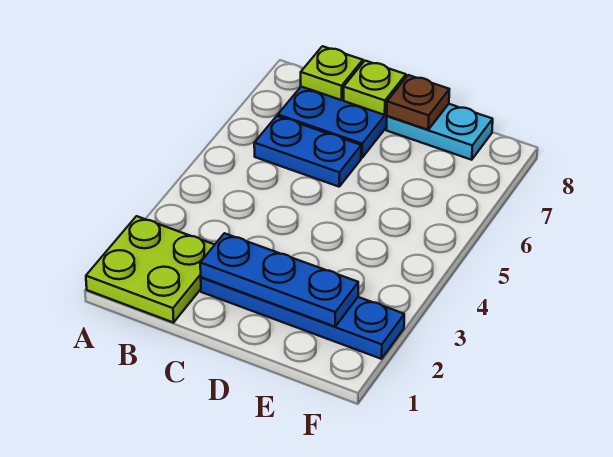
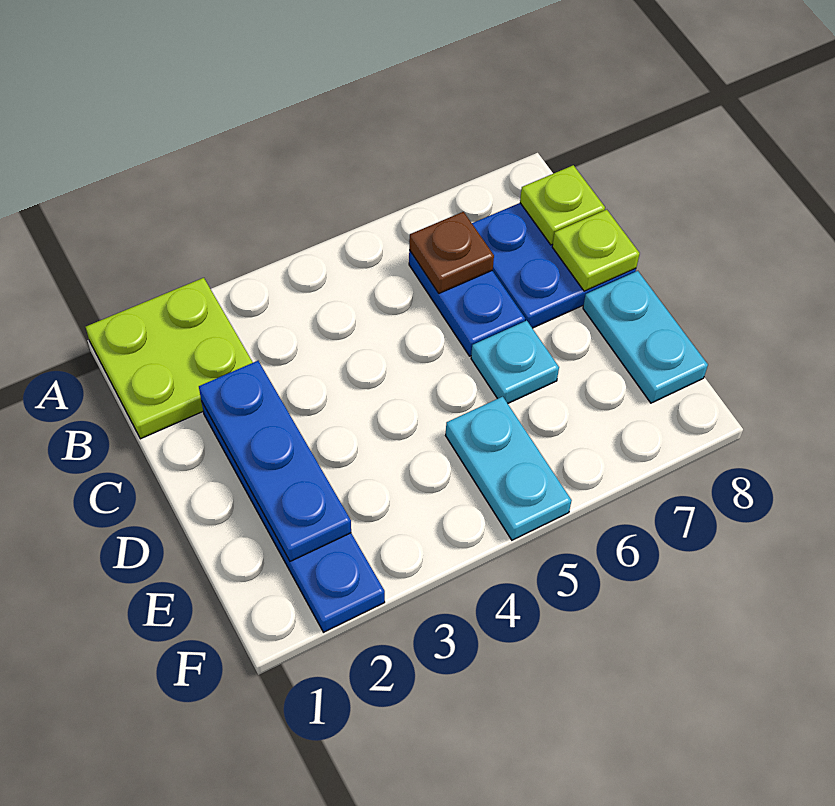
none -> cyan 1x1 plate [471,321,559,403]
brown 1x1 plate [387,75,449,130] -> brown 1x1 plate moved to [409,212,494,293]
none -> cyan 1x2 plate [446,397,572,540]

